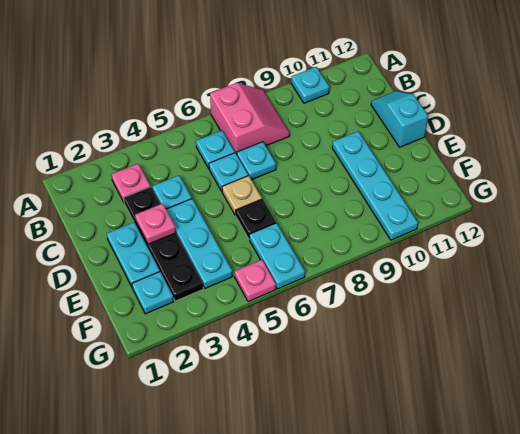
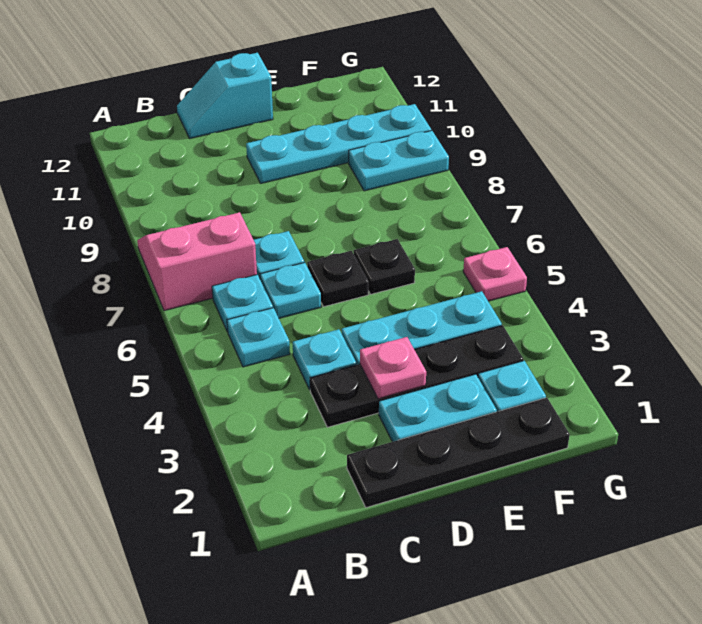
cyan 1x1 plate [291,67,329,103] -> cyan 1x1 plate moved to [227,308,290,367]
pink 1x1 plate [111,164,150,202] -> none
none -> black 1x4 plate [347,398,570,508]
tan 1x1 plate [222,176,262,215] -> black 1x1 plate [307,251,368,307]
cyan 1x2 plate [249,223,305,289] -> cyan 1x2 plate moved to [349,130,449,191]

